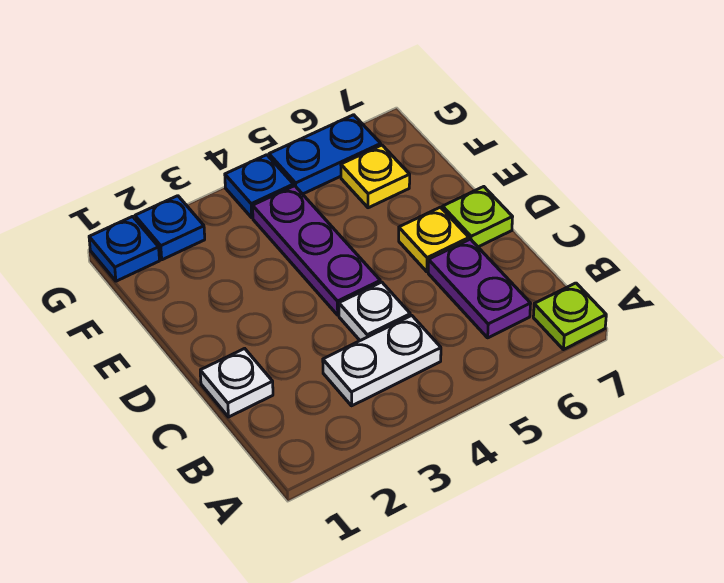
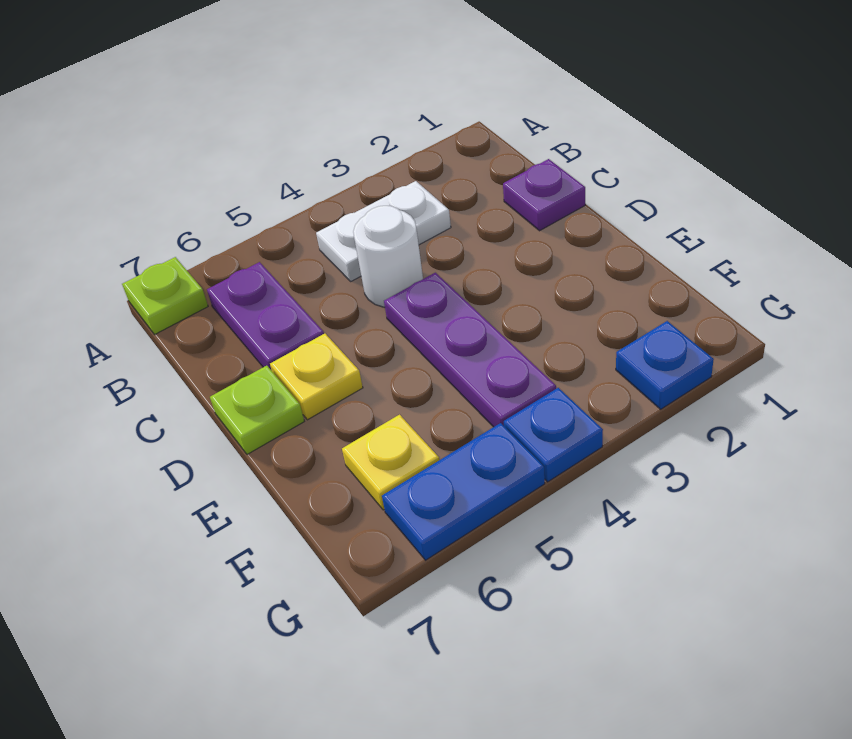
white 1x1 plate [200,348,273,417] -> purple 1x1 plate [503,159,585,231]
white 1x1 plate [339,282,410,341] -> white 1x1 round brick [353,206,423,307]
blue 1x1 plate [89,217,159,281] -> none

